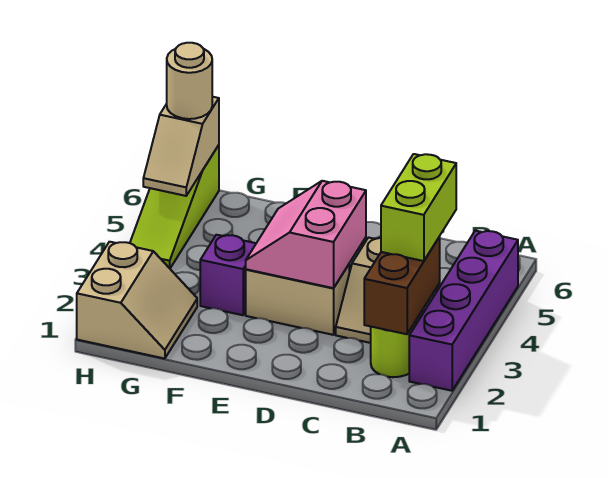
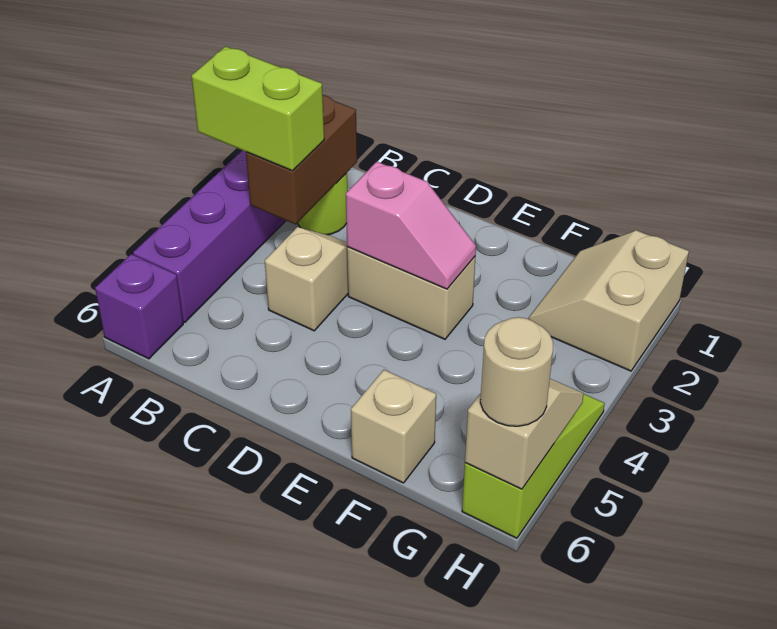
lime 1x2 brick [381,154,456,261] -> lime 1x2 brick turned to [192,46,324,171]
pink 2x2 slope [246,181,366,288] -> pink 1x2 slope [346,162,476,289]
purple 1x1 brick [200,235,256,315] -> purple 1x1 brick moved to [95,254,183,359]
none -> tan 1x1 brick [351,370,436,483]

